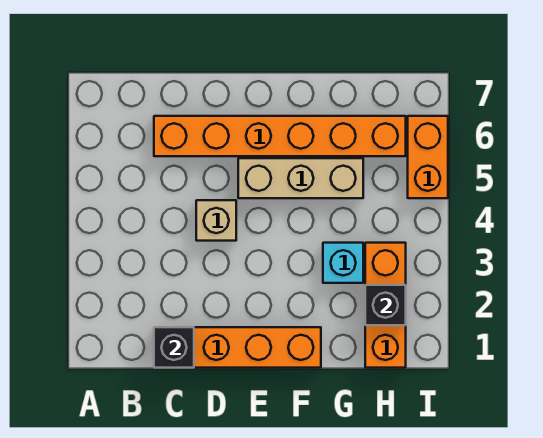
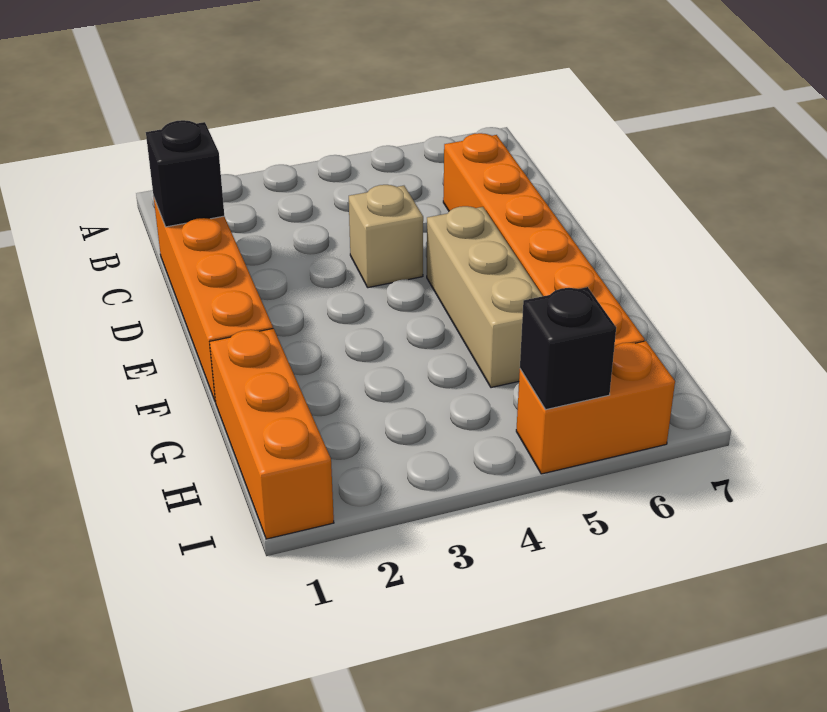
cyan 1x1 brick [323,243,363,283] -> none
orange 1x3 brick [365,243,406,368] -> orange 1x3 brick turned to [210,329,334,539]
black 1x1 brick [365,285,406,325] -> black 1x1 brick moved to [520,287,616,410]

